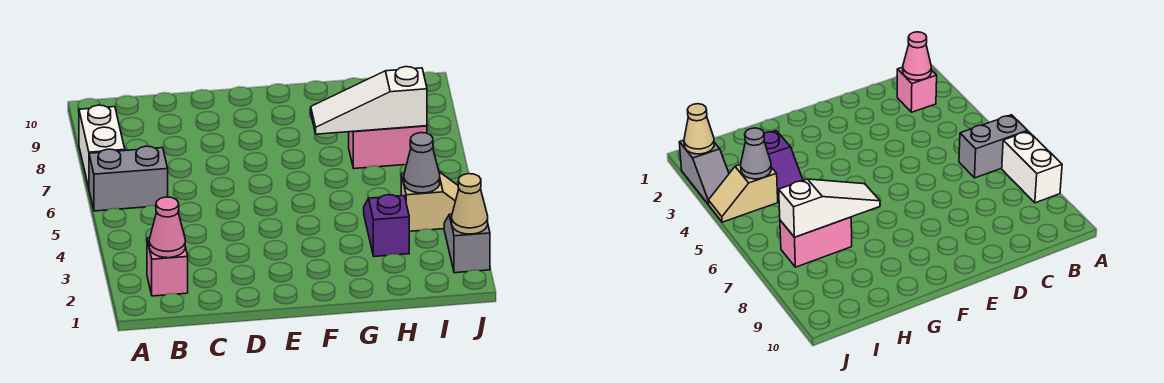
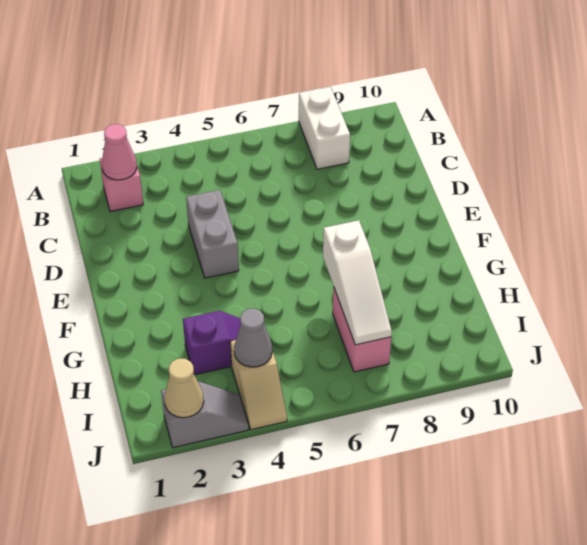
grey 1x2 brick [89,146,168,211] -> grey 1x2 brick moved to [186,190,239,278]
white 1x2 brick [79,105,125,188] -> white 1x2 brick turned to [299,87,350,169]
white 1x3 slope [311,67,427,134] -> white 1x3 slope turned to [323,220,392,345]

